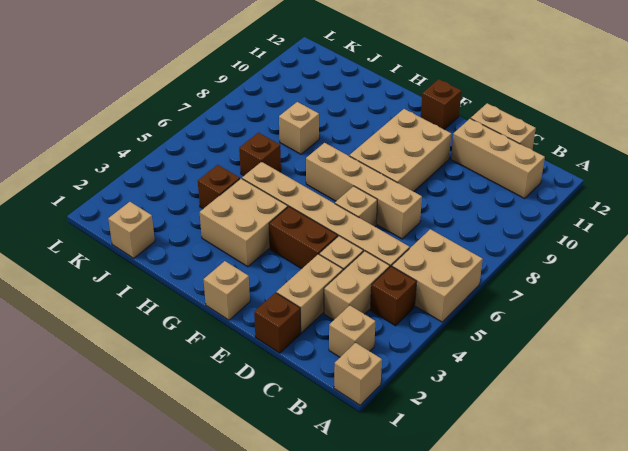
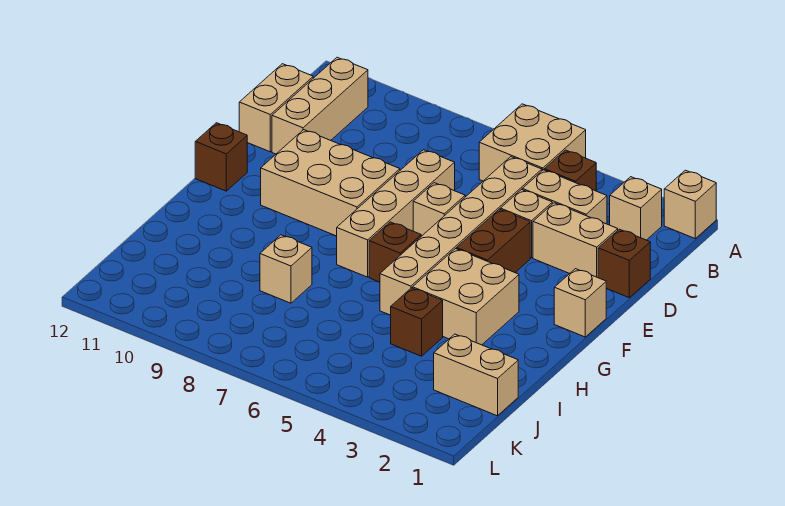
brown 1x1 brick [239,133,281,176] -> brown 1x1 brick moved to [369,222,421,282]
tan 1x1 brick [108,202,155,258] -> tan 1x2 brick [434,334,518,416]

